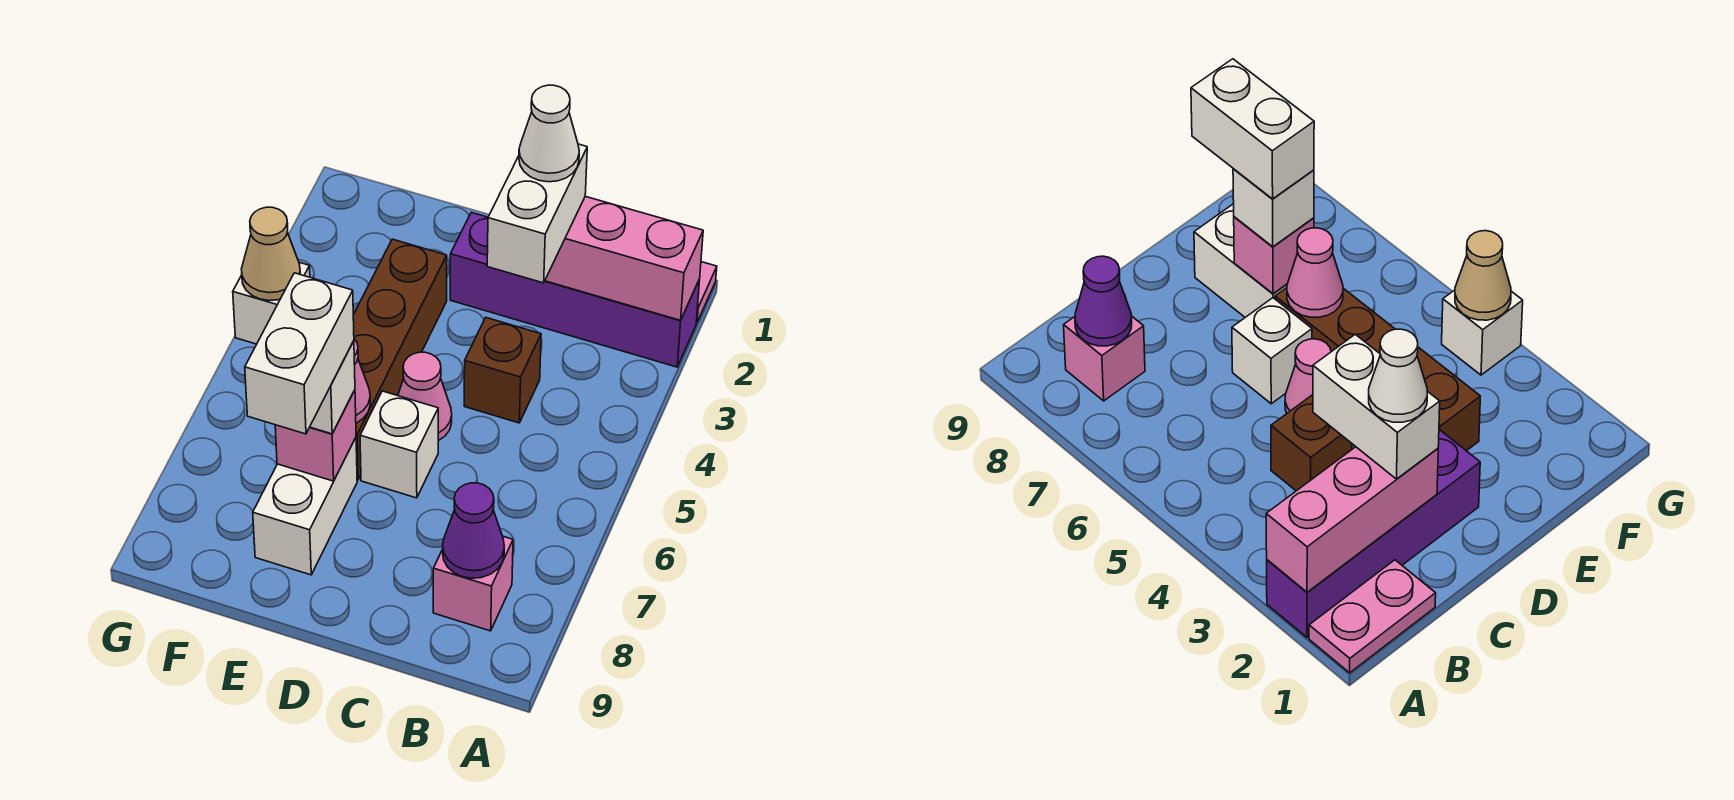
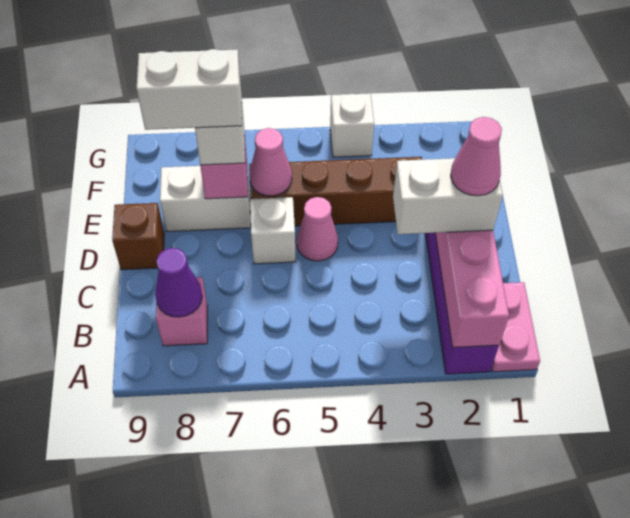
white 1x1 cone [519,85,579,182] -> pink 1x1 cone [451,117,502,196]
brown 1x1 brick [464,318,541,423] -> brown 1x1 brick moved to [112,203,164,270]
tan 1x1 cone [241,207,300,301] -> none

